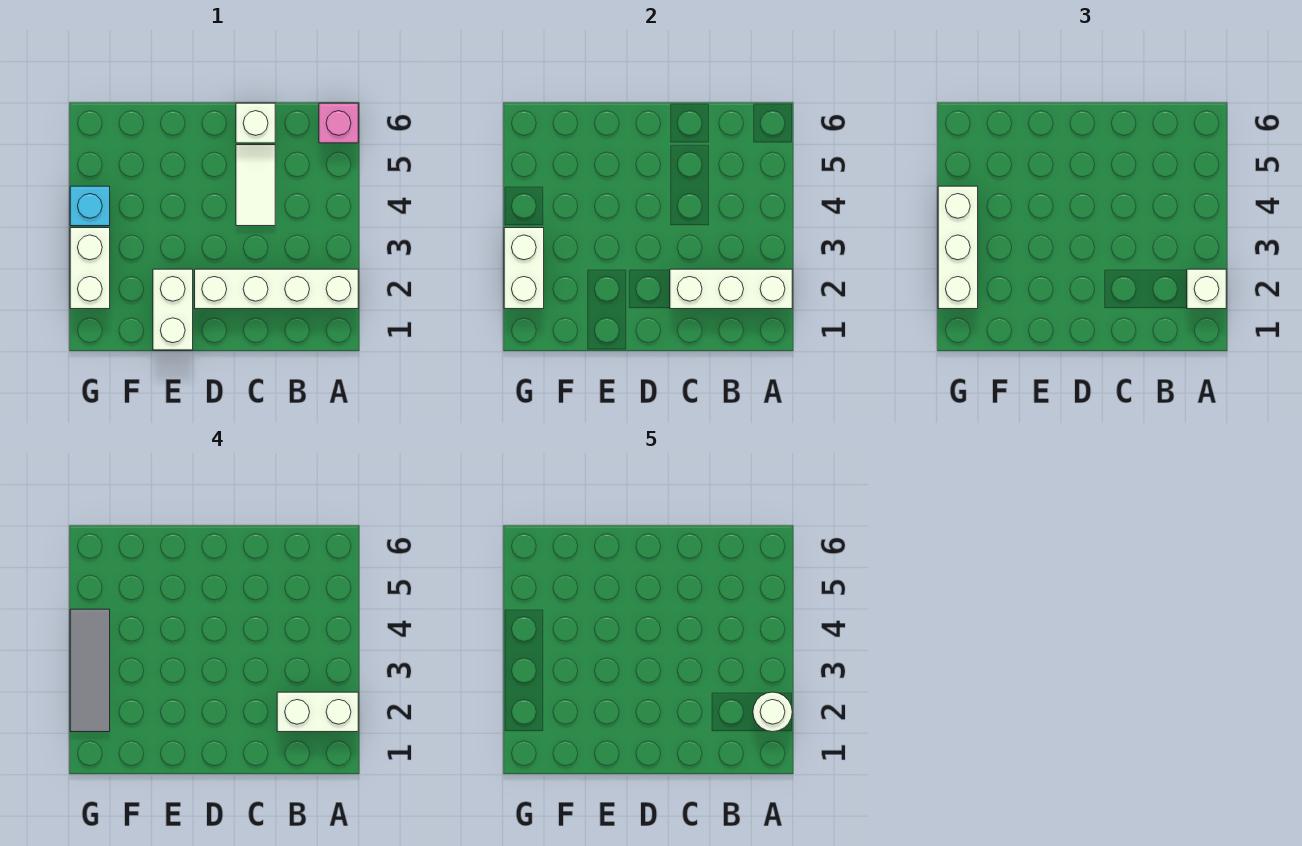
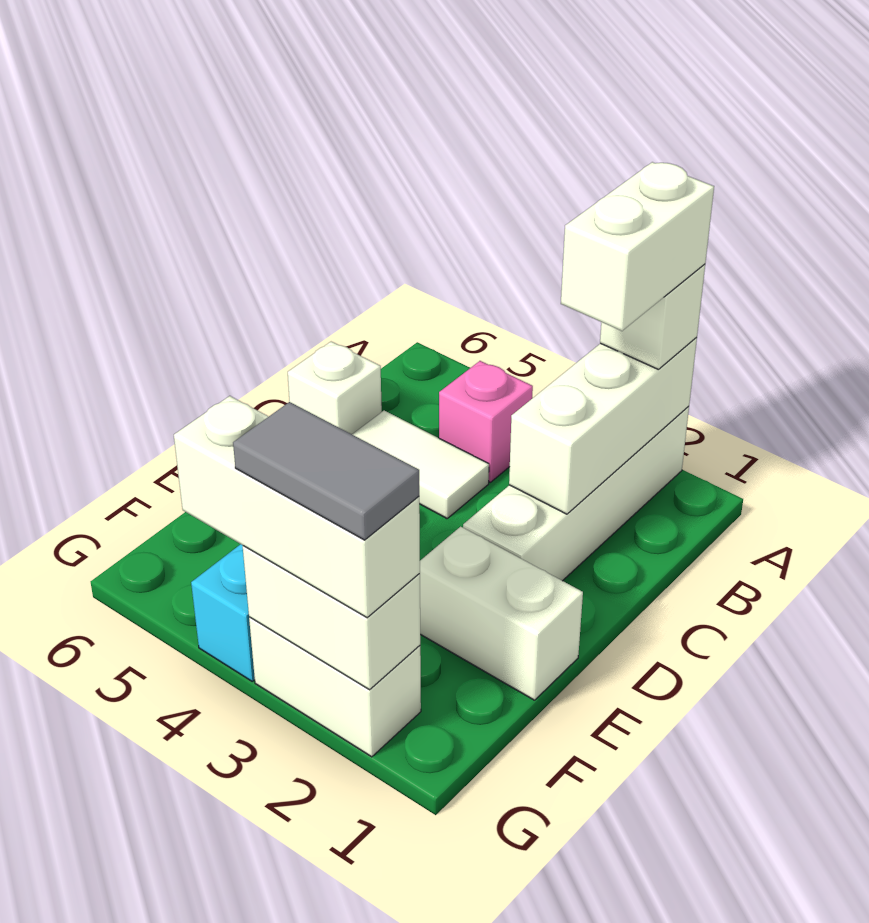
white 1x1 round brick [753,692,792,732] -> none
pink 1x1 brick [319,103,358,143] -> pink 1x1 brick moved to [439,361,533,482]
grey 1x3 tile [70,609,110,732] -> grey 1x2 tile [233,402,419,540]

